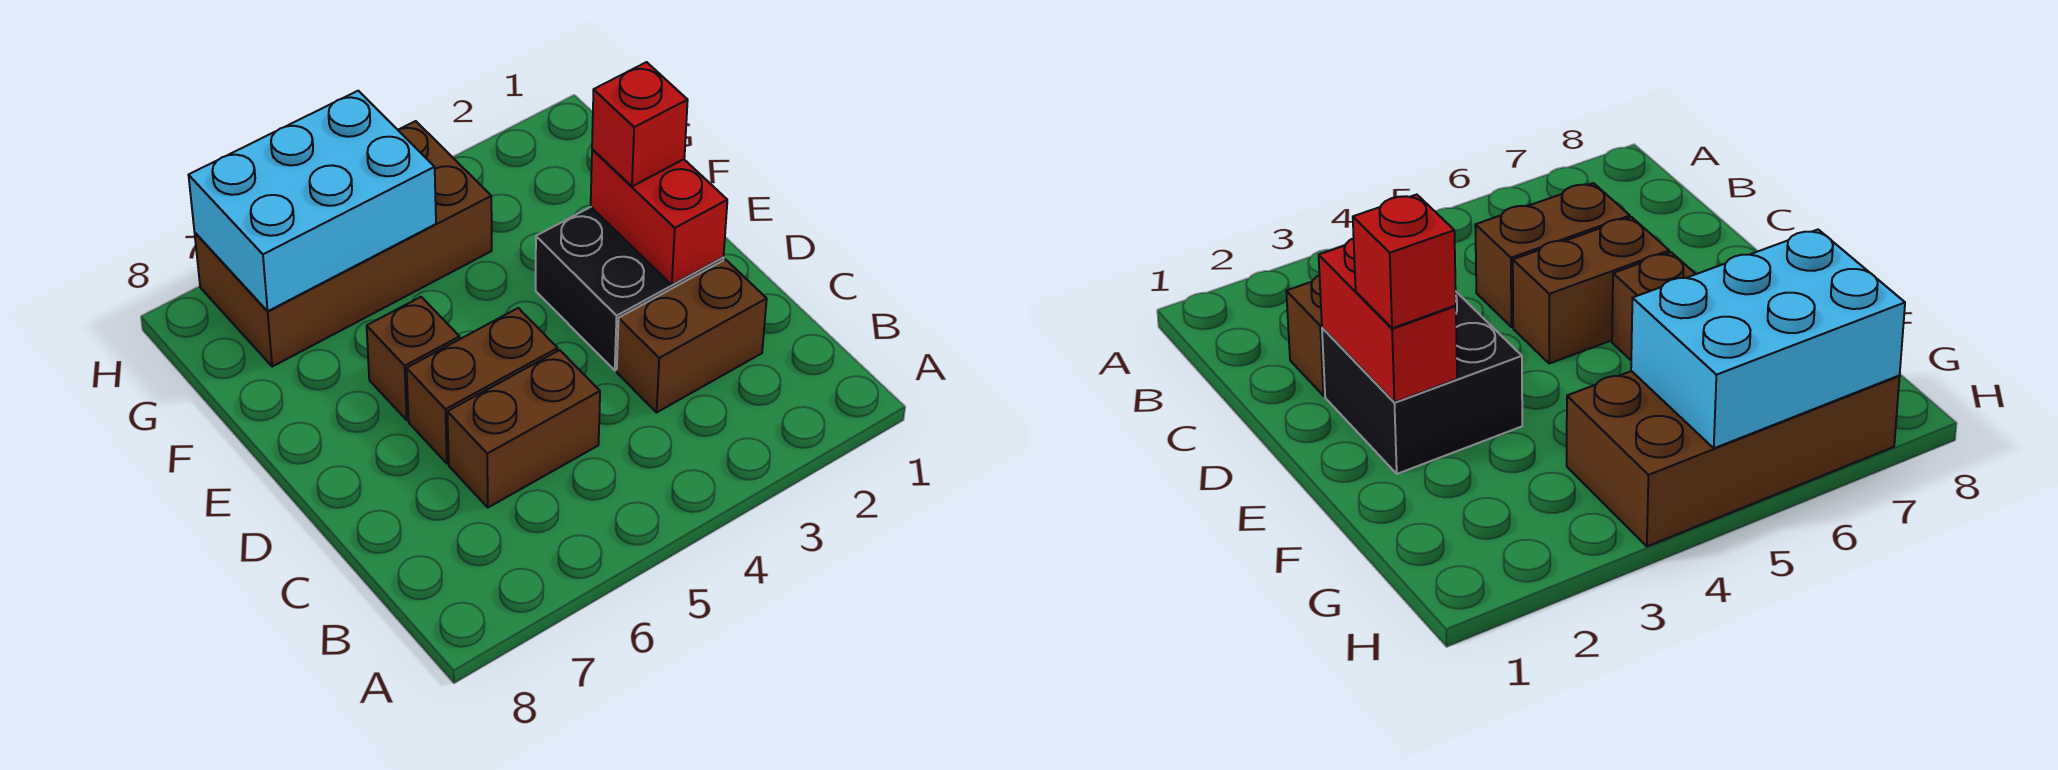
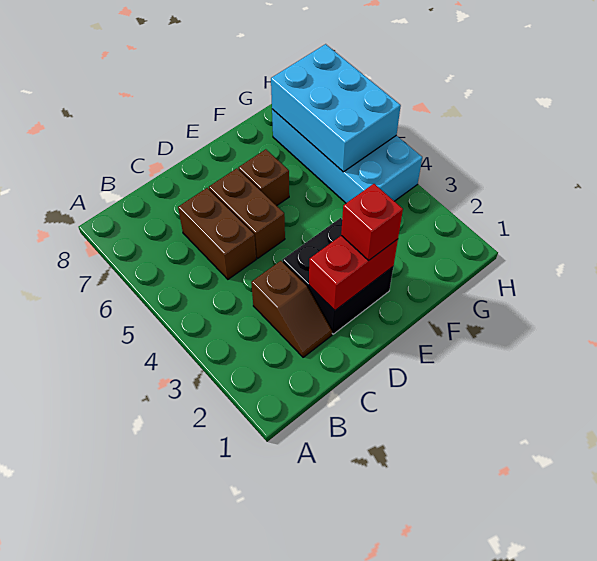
brown 1x2 brick [617,260,767,412] -> brown 1x2 slope [251,261,332,357]
brown 2x4 brick [195,121,492,367] -> cyan 2x4 brick [272,109,422,203]

